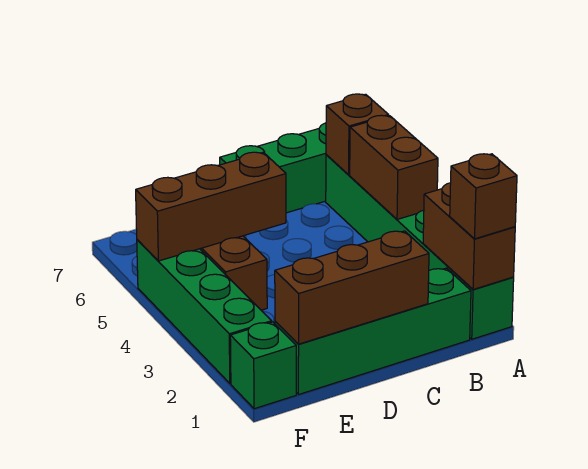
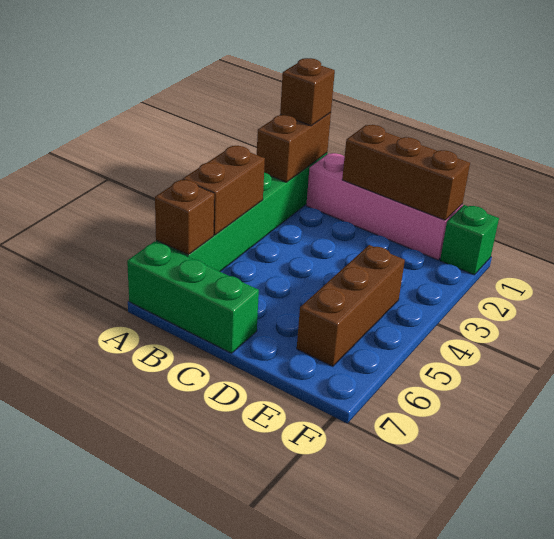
green 1x4 brick [275,268,471,395] -> pink 1x4 brick [306,153,462,260]
brown 1x3 brick [136,152,286,261] -> none
green 1x4 brick [137,240,272,383] -> none

